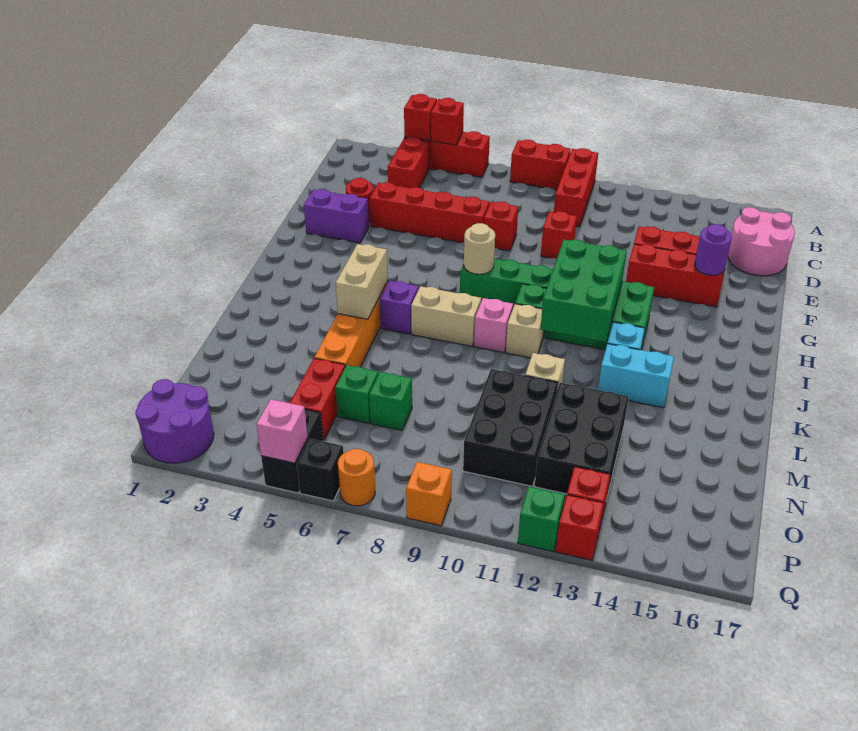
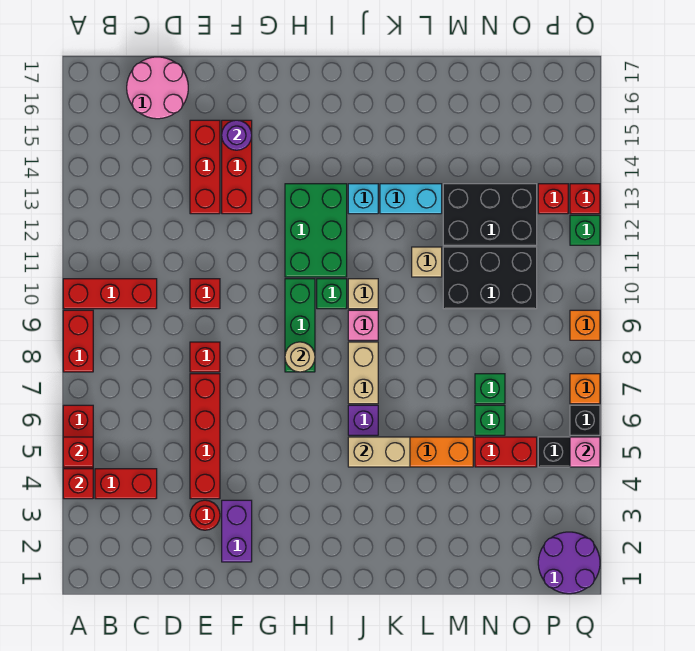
green 2x3 brick [541,240,627,342] -> none
cyan 1x2 brick [598,344,674,408] -> cyan 1x2 brick turned to [380,184,442,214]
orange 1x1 round brick [338,449,375,506] -> orange 1x1 brick [570,374,600,404]

